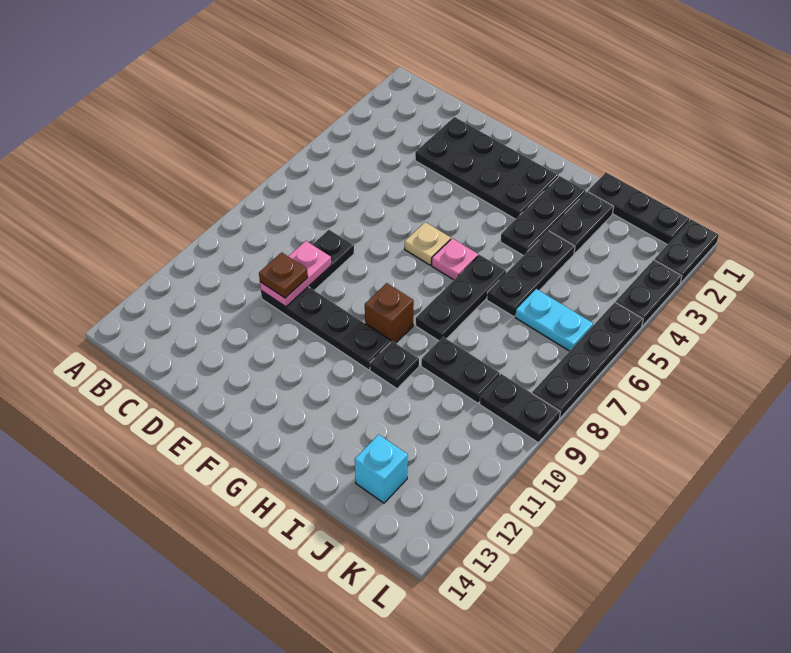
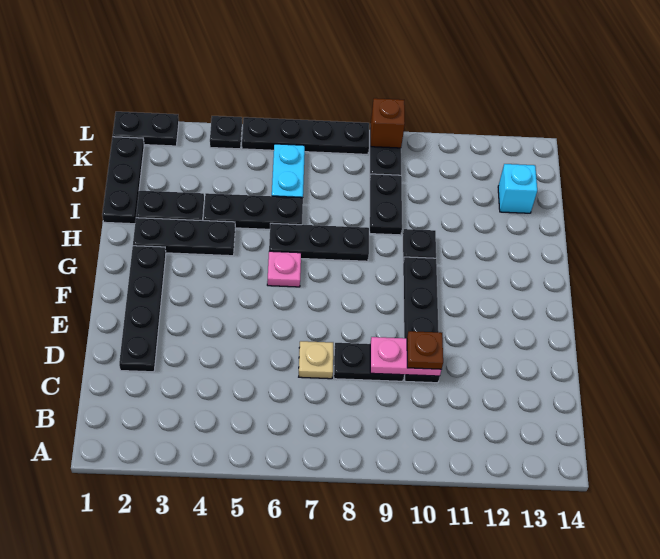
black 2x4 plate [415,117,558,219] -> black 1x4 plate [119,246,166,372]
tan 1x1 plate [405,222,451,265] -> tan 1x1 plate moved to [299,341,333,379]
brown 1x1 brick [365,283,414,343] -> brown 1x1 brick moved to [371,98,405,148]
black 1x2 plate [616,260,682,326] -> black 1x1 plate [210,116,242,149]

